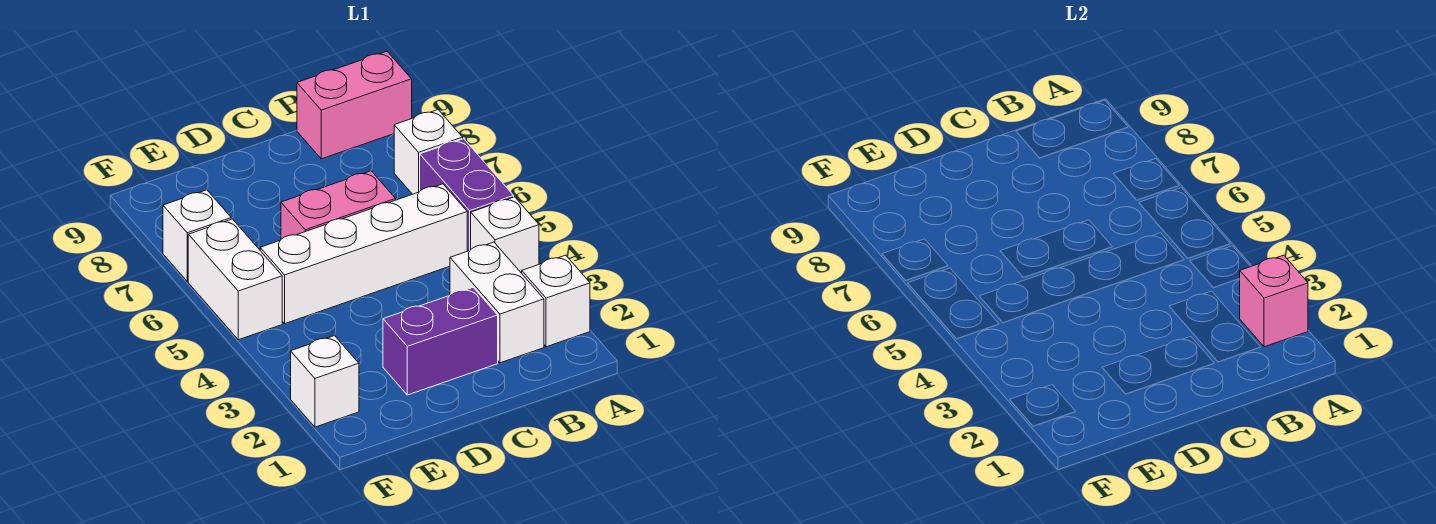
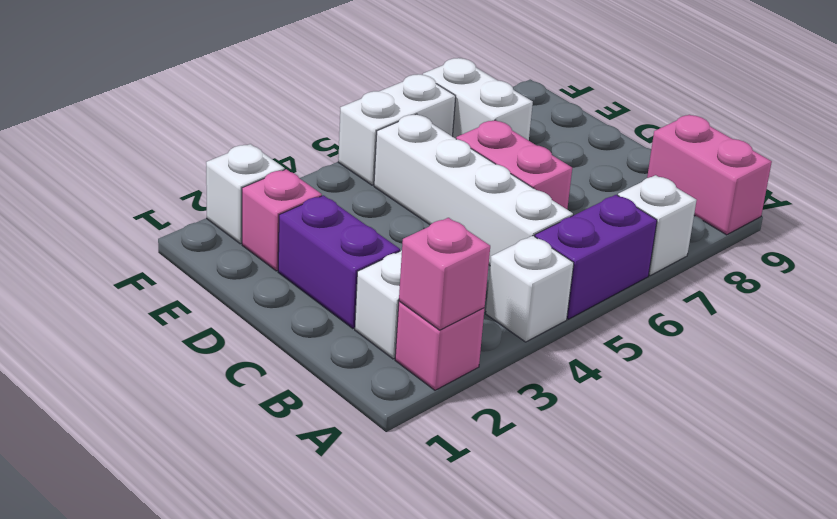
white 1x1 brick [522,255,590,347] -> pink 1x1 brick [395,301,484,390]
none -> pink 1x1 brick [242,169,322,271]
white 1x1 brick [163,190,231,281] -> white 1x2 brick [423,58,533,140]

